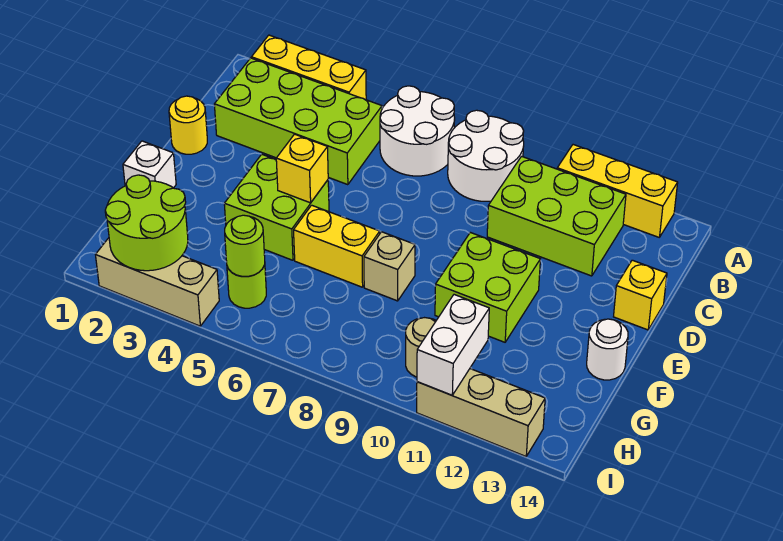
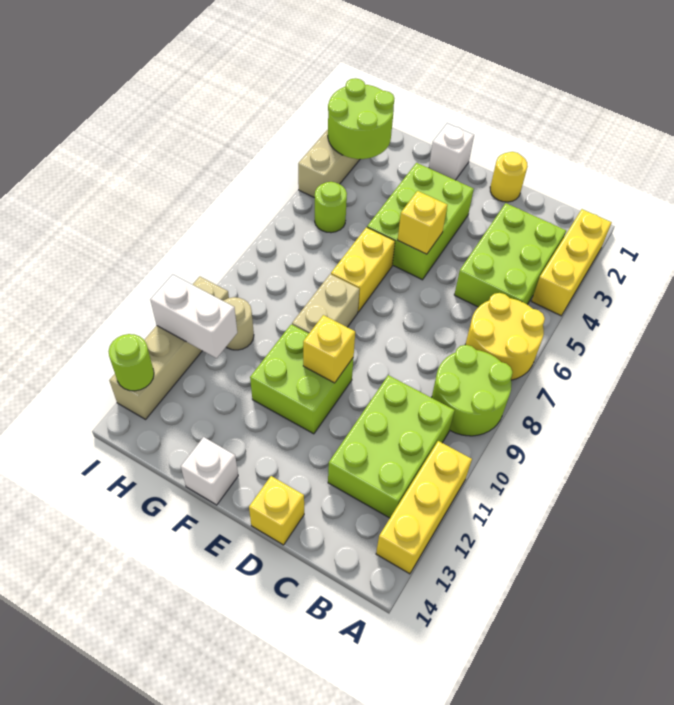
white 2x2 round brick [380,86,455,176] -> yellow 2x2 round brick [465,293,545,380]
white 2x2 round brick [448,110,524,201] -> lime 2x2 round brick [432,345,513,436]
lime 2x4 brick [214,58,382,185] -> lime 2x3 brick [454,203,566,307]
lime 2x2 brick [224,154,329,260] -> lime 2x3 brick [367,163,474,280]
none -> yellow 1x1 brick [303,315,355,383]
tan 1x1 brick [364,232,415,301] -> tan 1x2 brick [292,274,359,333]
white 1x1 round brick [587,319,628,380] -> white 1x1 brick [181,437,238,505]
lime 1x1 round brick [225,215,265,276] -> lime 1x1 round brick moved to [108,334,154,391]
tan 1x3 brick [417,369,545,456] -> tan 1x4 brick [109,277,229,419]

